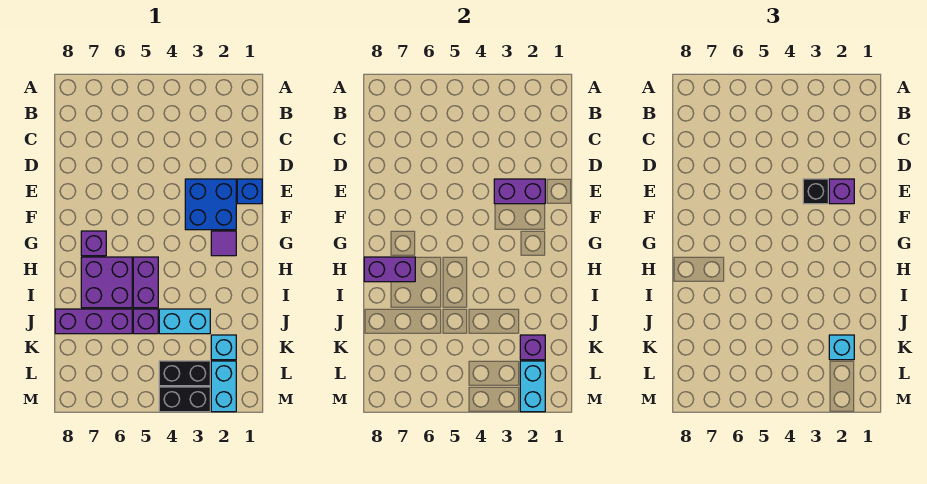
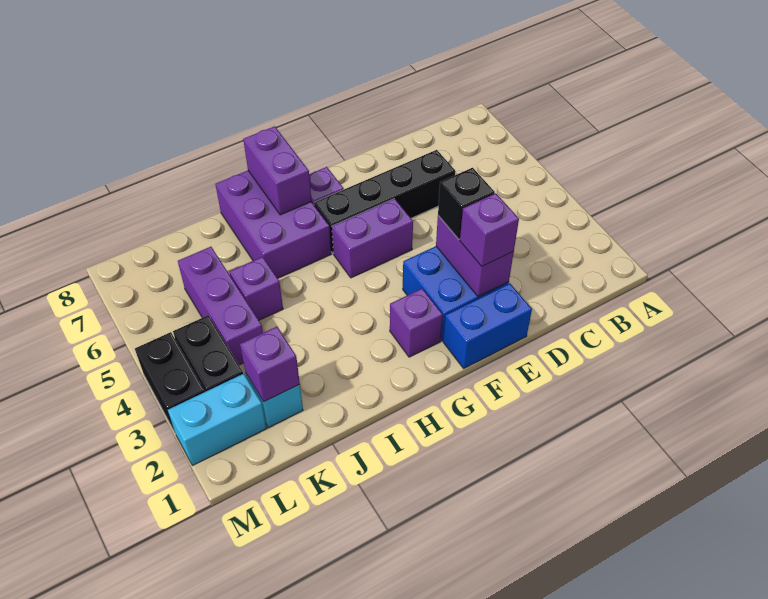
none -> black 1x4 brick [314,150,455,253]
blue 1x1 brick [237,179,262,204] -> blue 1x2 brick [443,283,532,368]
purple 1x1 tile [211,231,236,256] -> purple 1x1 brick [390,289,443,357]
purple 1x2 brick [133,257,158,308] -> purple 1x2 brick moved to [332,199,413,278]
purple 2x2 brick [81,257,132,308] -> purple 2x3 brick [215,171,331,278]
cyan 1x2 brick [159,309,210,334] -> none
purple 1x3 brick [55,309,132,334] -> purple 1x3 brick moved to [178,247,263,365]
cyan 1x1 brick [829,335,854,360] -> none
cyan 1x2 brick [520,361,545,412] -> none

